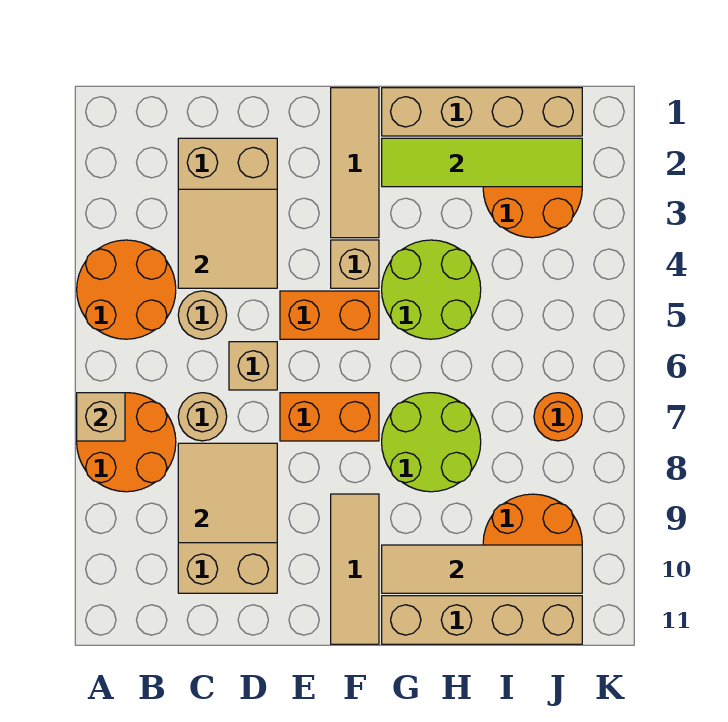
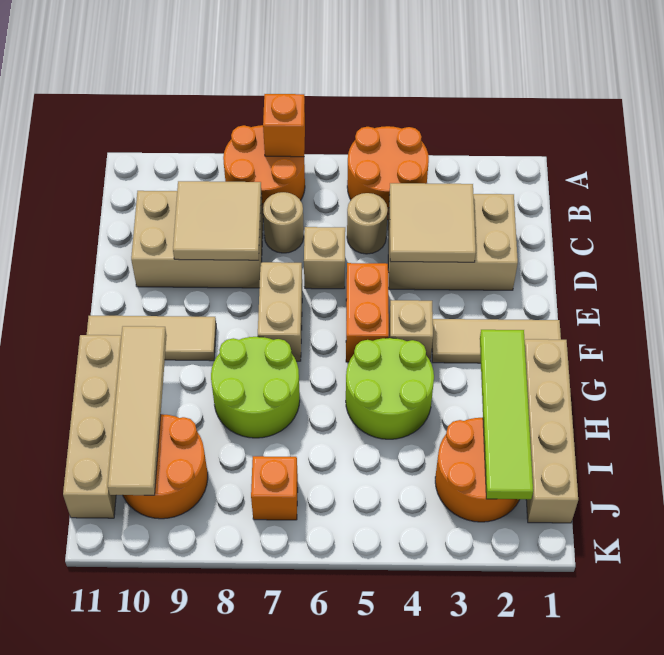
tan 1x1 brick [77,393,125,441] -> orange 1x1 brick [263,94,305,157]
orange 1x2 brick [280,393,379,441] -> tan 1x2 brick [258,262,302,361]
orange 1x1 round brick [534,393,582,441] -> orange 1x1 brick [251,456,298,520]

